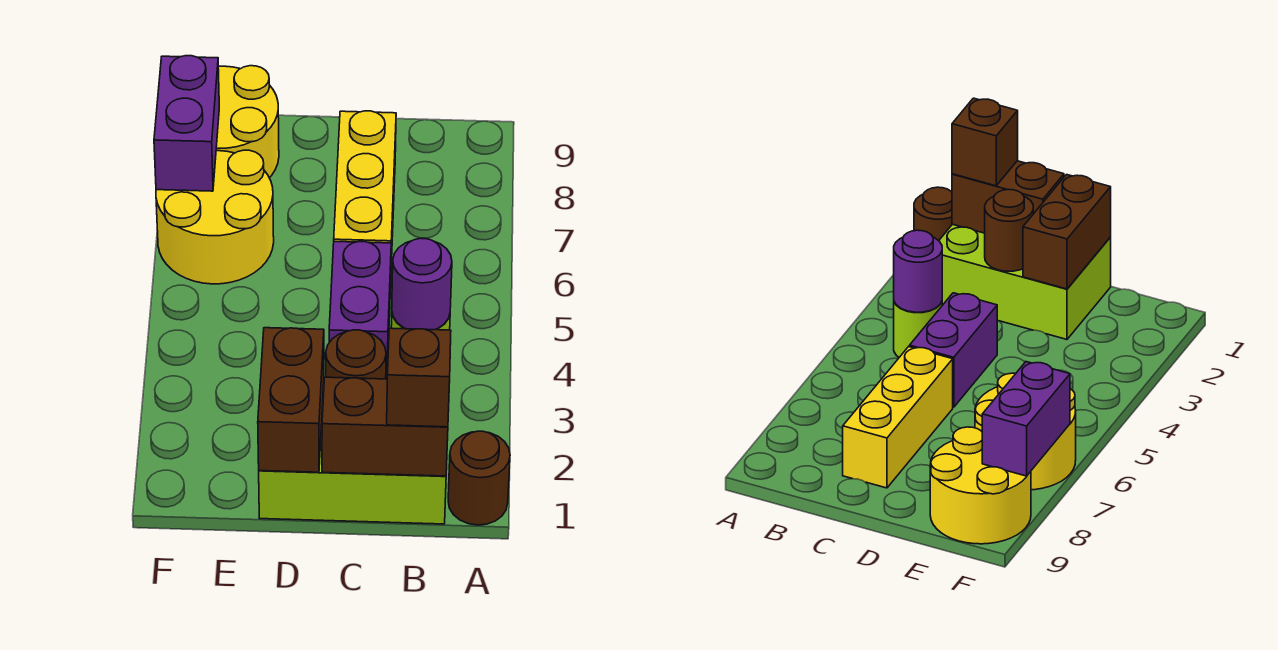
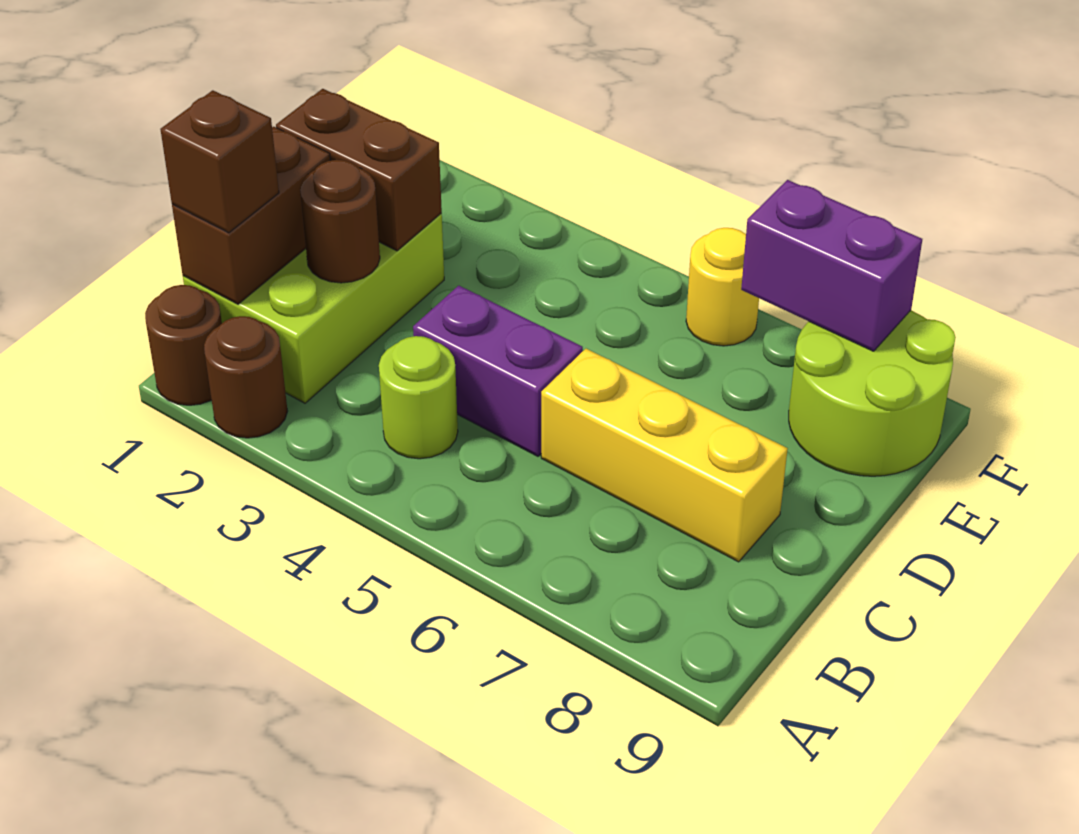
none -> brown 1x1 round brick [204,316,288,438]
purple 1x1 round brick [392,238,452,330] -> none
yellow 2x2 round brick [156,150,274,284] -> yellow 1x1 round brick [686,228,759,346]
yellow 2x2 round brick [216,66,279,178] -> lime 2x2 round brick [789,311,956,476]

